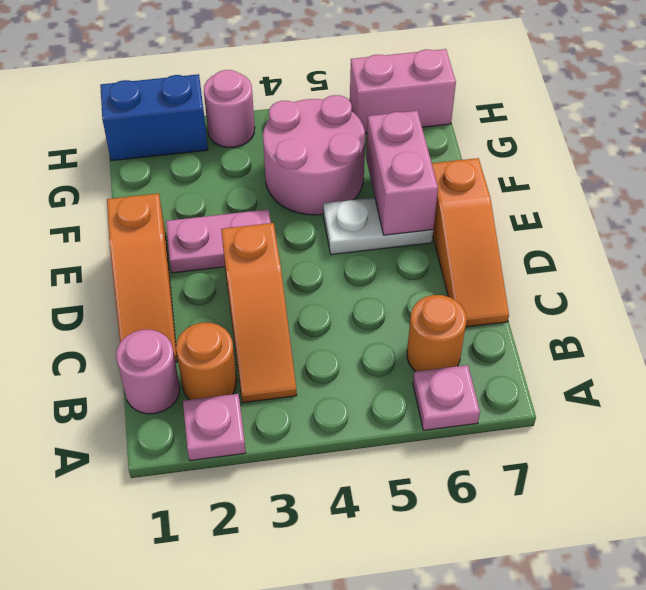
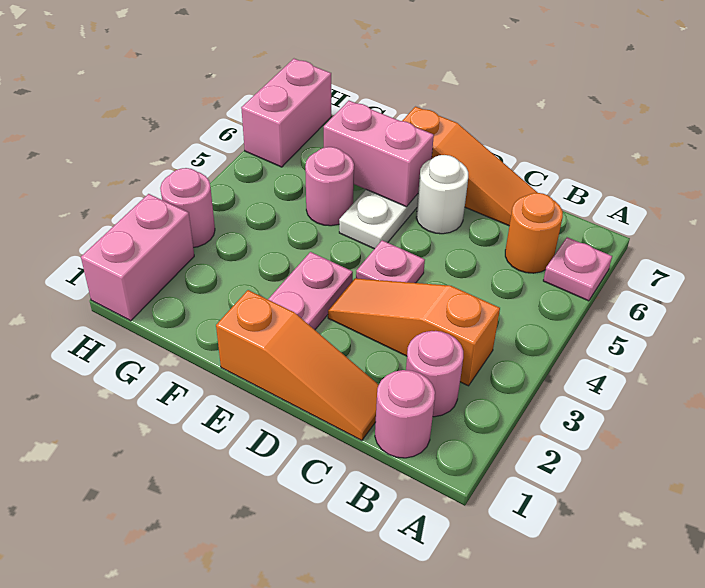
pink 1x1 plate [183,394,246,461] -> pink 1x1 plate moved to [356,240,425,283]
orange 1x1 round brick [176,323,237,400] -> pink 1x1 round brick [406,331,463,417]
orange 1x3 slope [221,223,297,403] -> orange 1x3 slope turned to [328,278,500,386]
none -> white 1x1 round brick [416,155,468,234]
pink 2x2 round brick [263,95,365,215] -> pink 1x1 round brick [305,147,354,226]
blue 1x2 brick [100,74,208,161] -> pink 1x2 brick [81,194,194,321]

